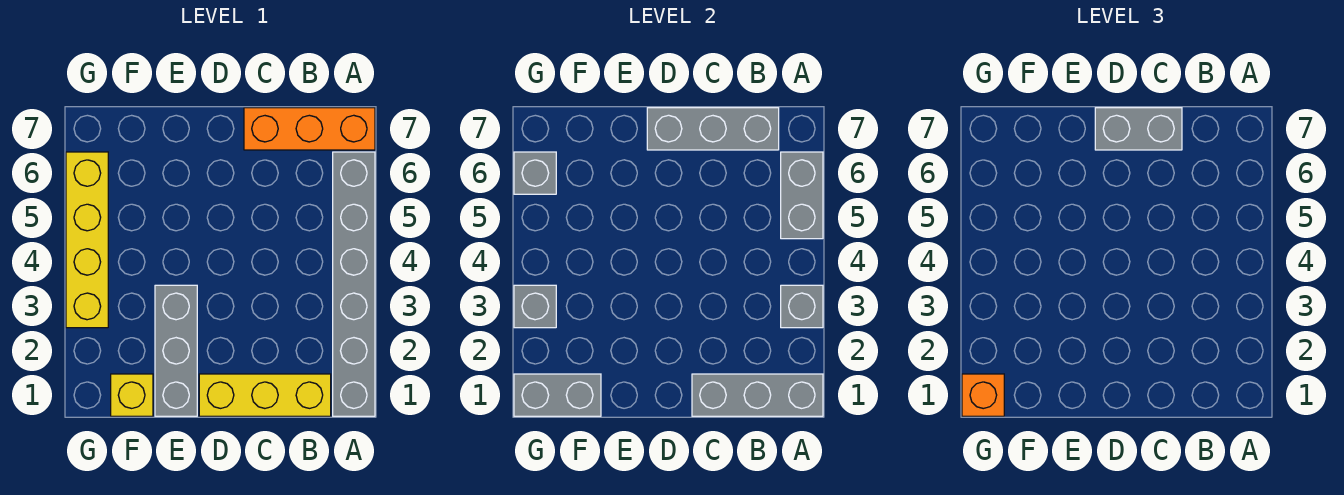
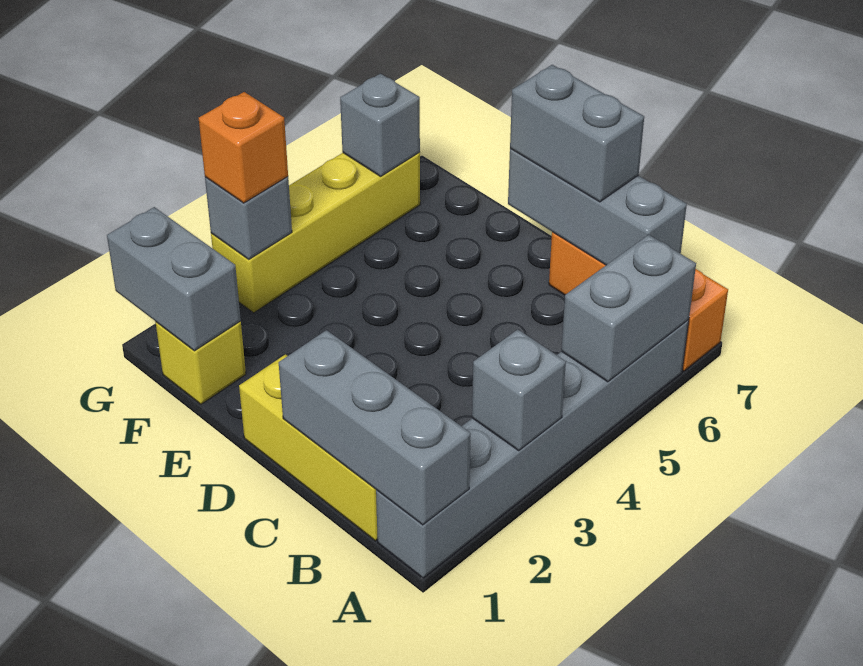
grey 1x3 brick [155,285,197,416] -> none
orange 1x1 brick [962,374,1004,416] -> orange 1x1 brick moved to [199,92,288,203]

